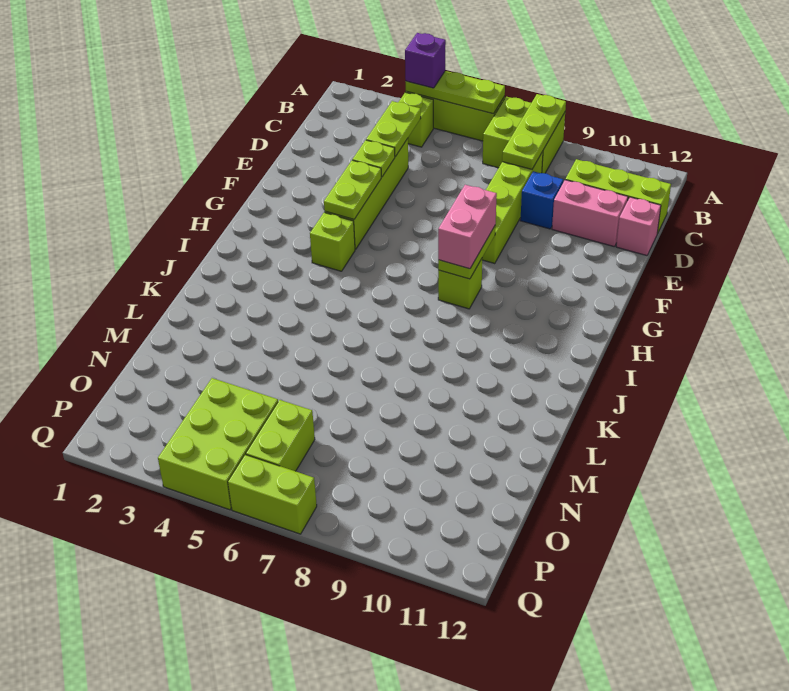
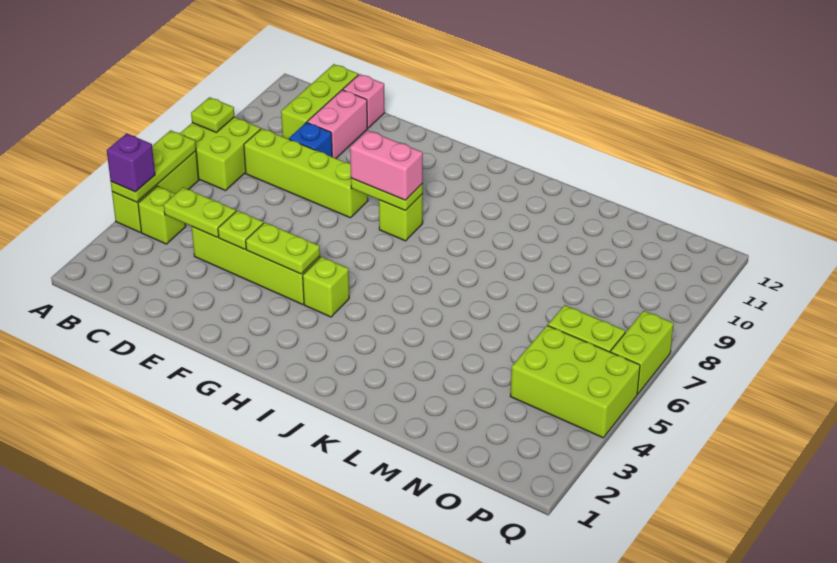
lime 1x3 plate [502,94,566,169] -> lime 1x1 plate [191,97,234,132]

